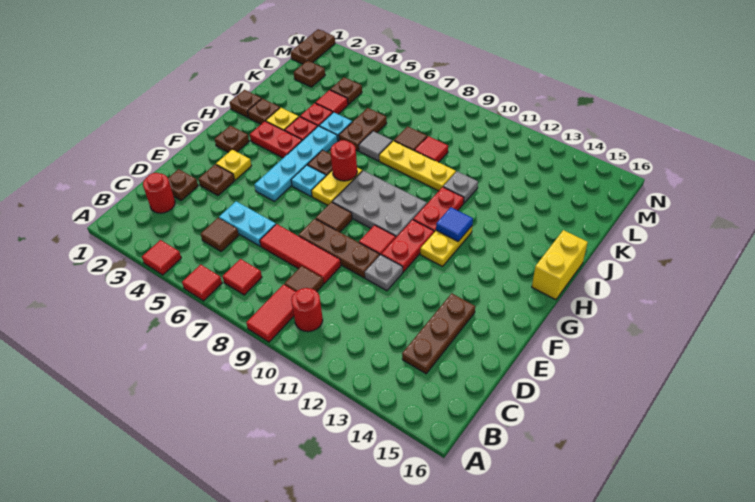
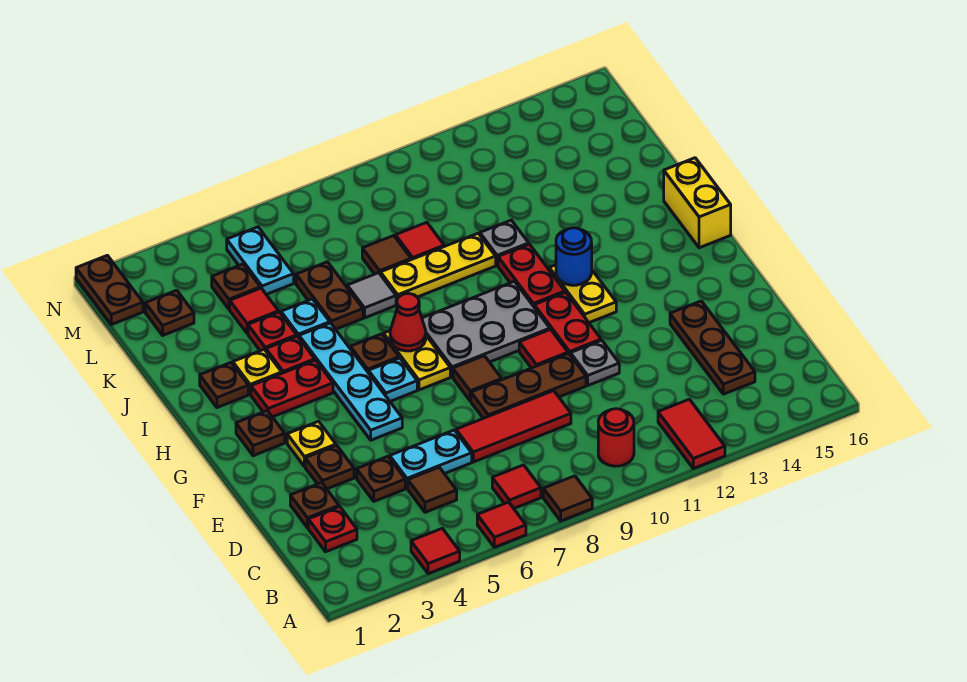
red 1x2 tile [246,285,295,342] -> red 1x2 tile moved to [658,399,725,469]
red 1x1 round brick [143,173,175,213] -> red 1x1 plate [308,507,357,552]
brown 1x1 tile [284,266,324,292] -> brown 1x1 tile moved to [543,476,592,521]
red 1x1 round brick [330,140,357,181] -> red 1x1 cone [390,293,426,351]
blue 1x1 tile [436,207,473,241] -> blue 1x1 round brick [556,228,592,285]
brown 1x1 plate [229,90,262,117] -> brown 1x1 plate moved to [357,456,405,501]
none -> cyan 1x2 plate [227,227,294,295]

